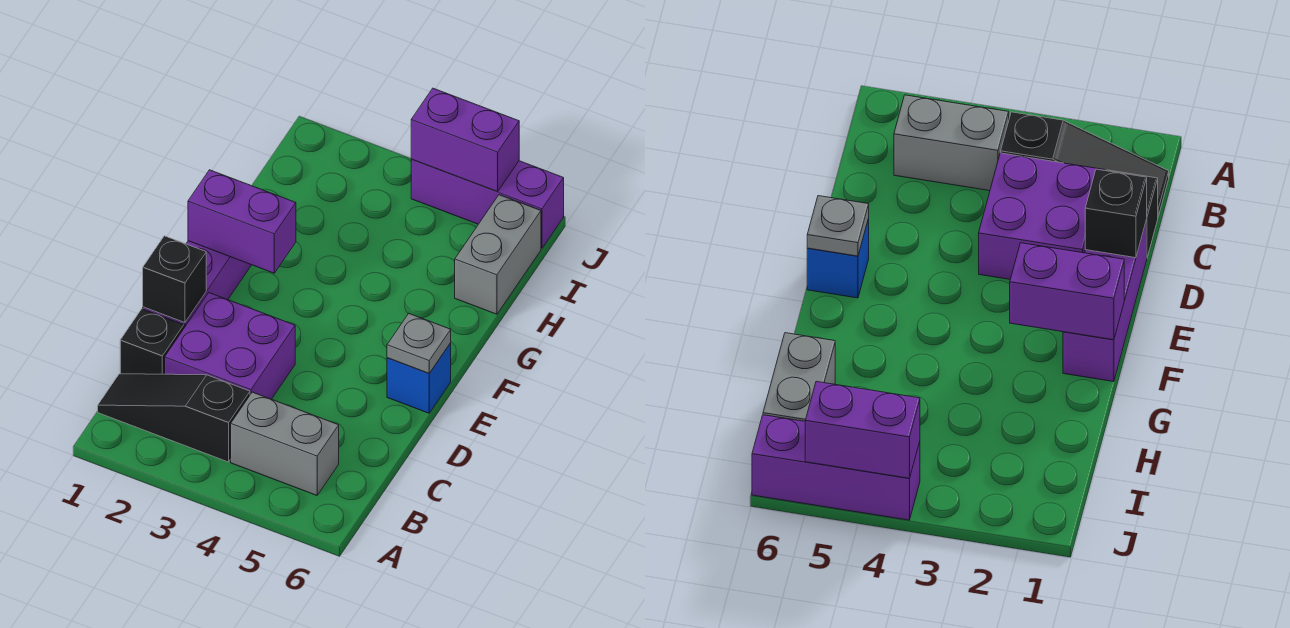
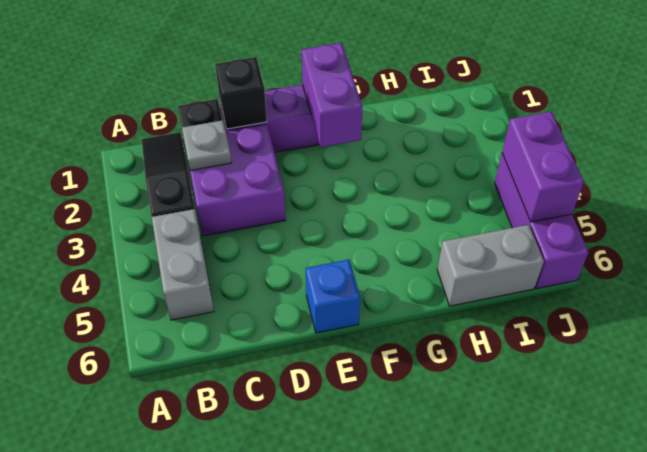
grey 1x1 plate [387,314,451,373] -> grey 1x1 plate moved to [182,120,232,171]

